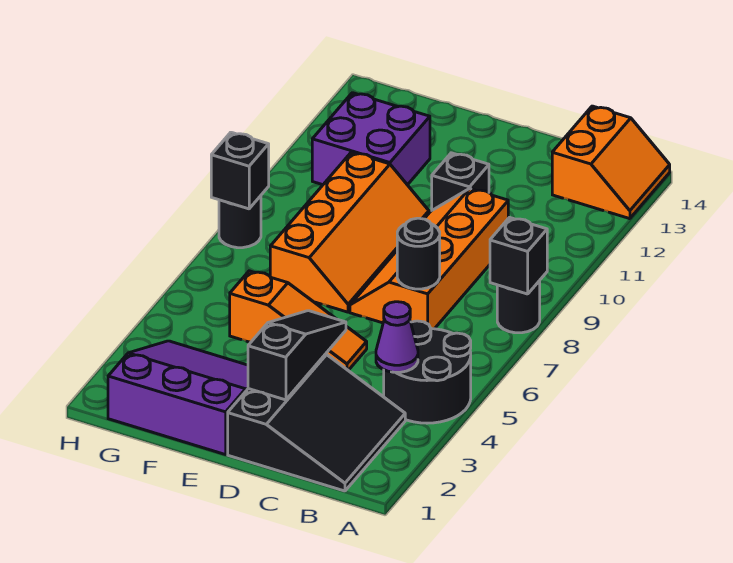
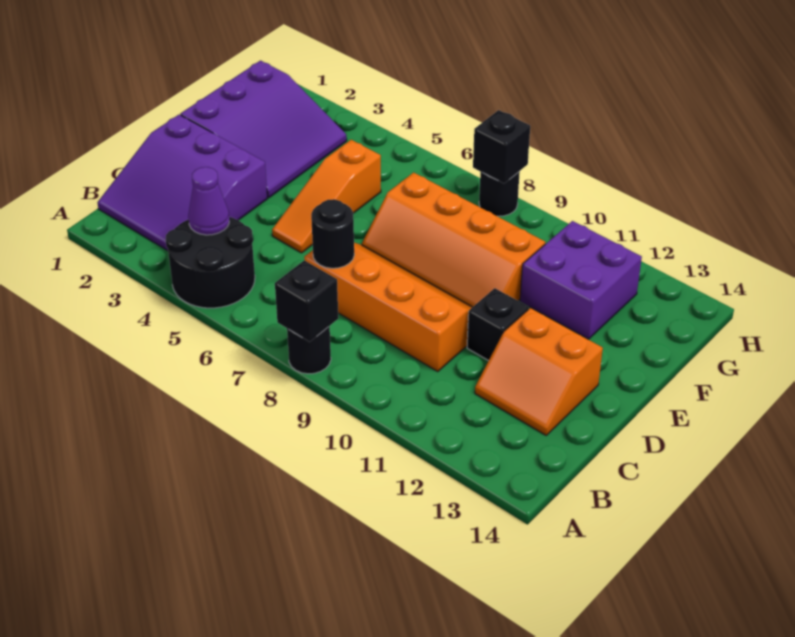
orange 2x2 slope [552,106,670,219] -> orange 2x2 slope moved to [475,308,603,435]
black 3x3 slope [228,354,405,491] -> purple 3x3 slope [97,115,268,251]
black 1x3 slope [248,311,346,400] -> none

